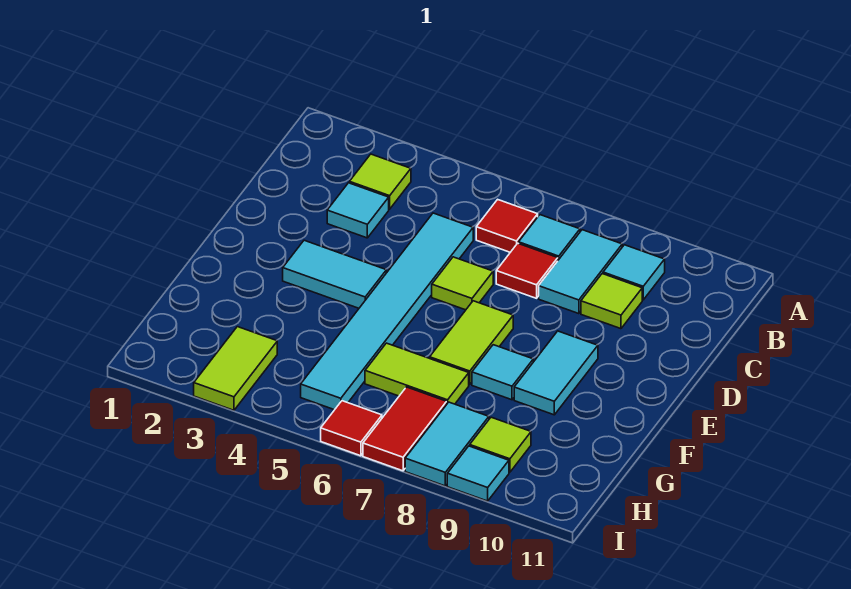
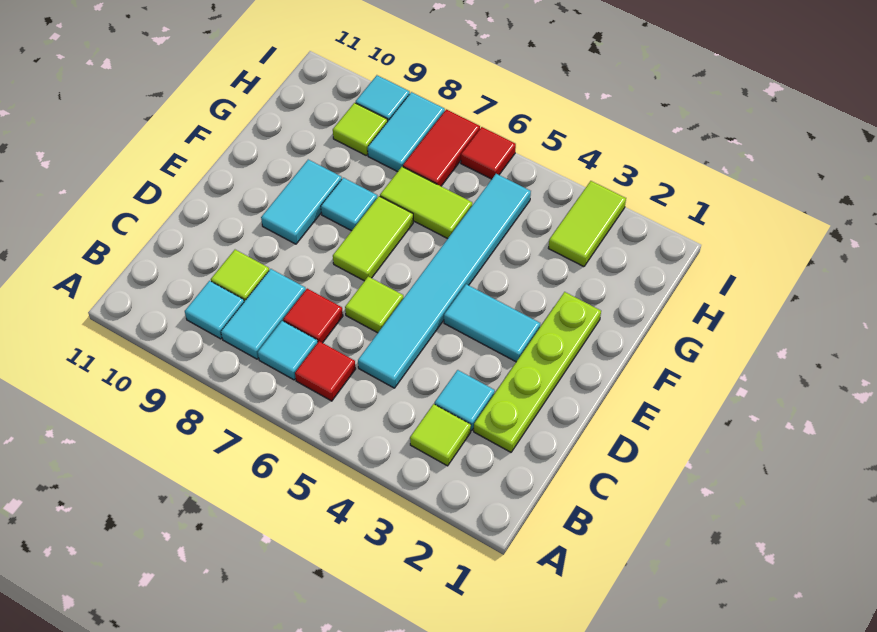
none -> lime 1x4 plate [474,292,601,452]

